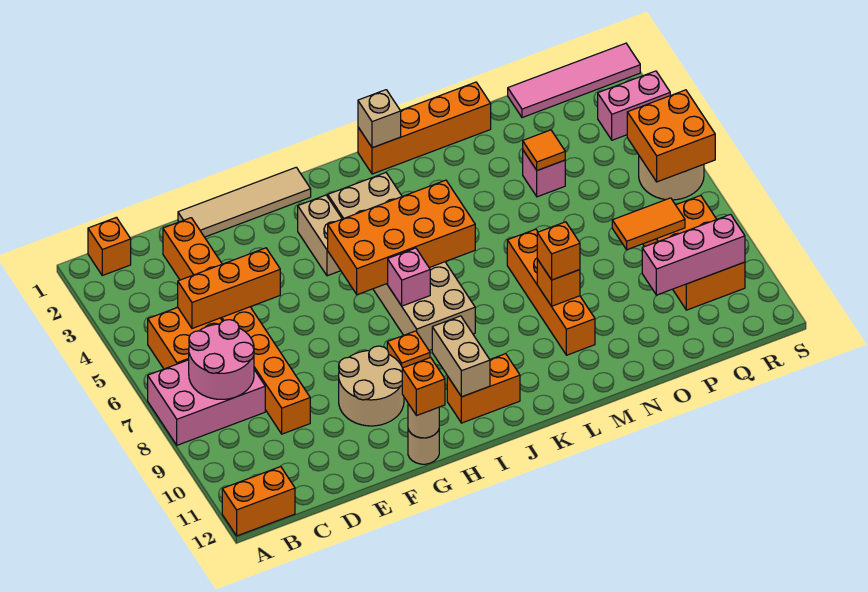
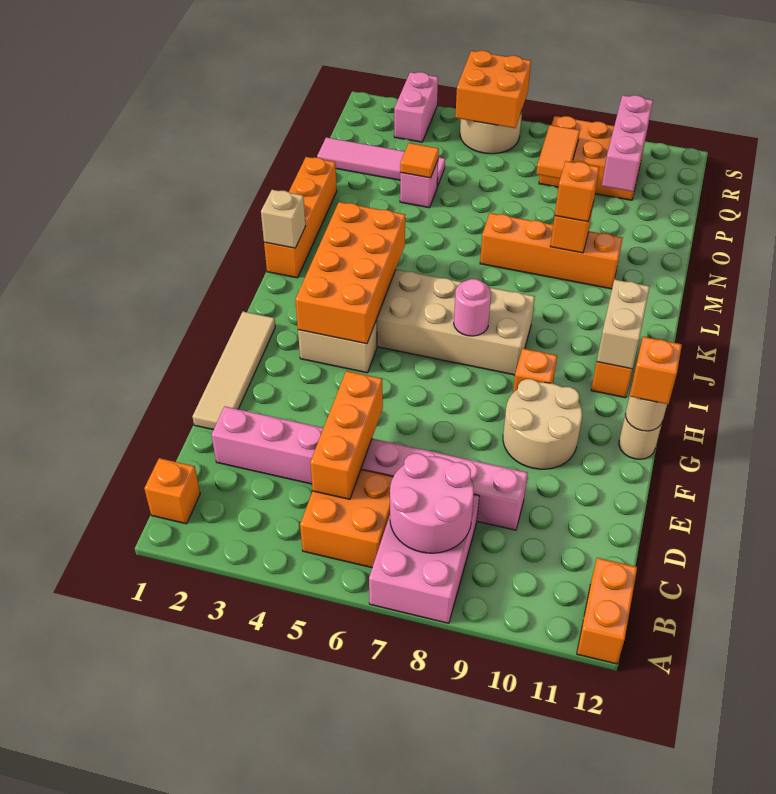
orange 1x8 brick [163,218,310,434] -> pink 1x8 brick [212,406,528,530]
orange 2x4 brick [328,180,475,295] -> orange 2x4 brick moved to [295,202,405,344]
pink 1x1 brick [388,248,430,306] -> pink 1x1 round brick [454,279,491,336]
tan 1x2 brick [432,316,490,397] -> tan 1x2 brick turned to [597,279,650,369]
pink 1x4 tile [508,43,640,118] -> pink 1x4 tile turned to [317,137,445,187]

